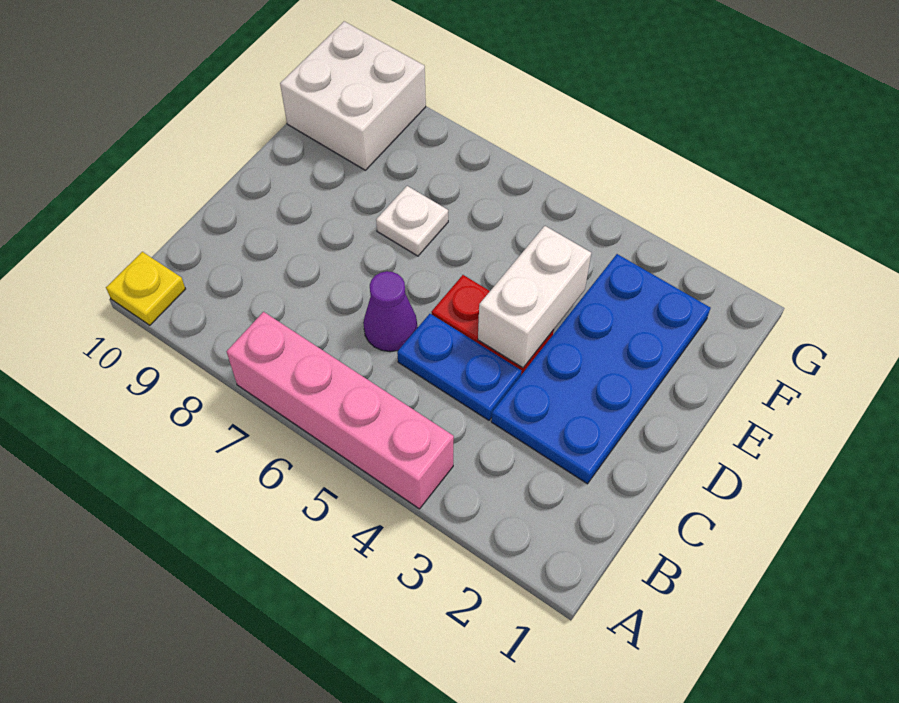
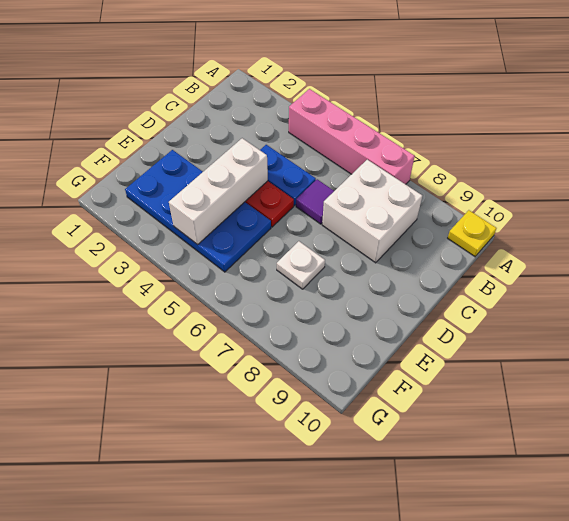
blue 2x4 plate [491,254,710,484] -> blue 2x4 plate turned to [125,150,271,272]
purple 1x1 cone [363,271,417,352] -> purple 1x1 tile [296,179,334,224]
white 1x2 brick [478,226,591,368] -> white 1x3 brick [169,138,268,245]
white 2x2 brick [280,21,426,170] -> white 2x2 brick moved to [322,160,422,263]

